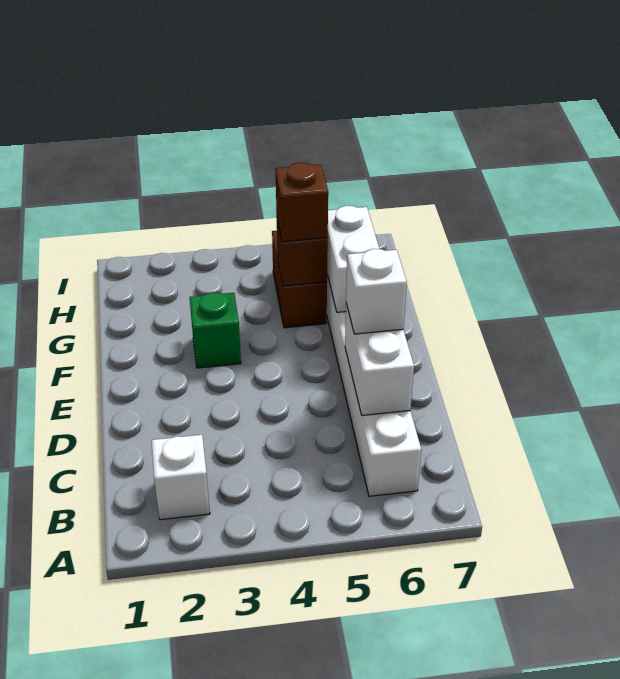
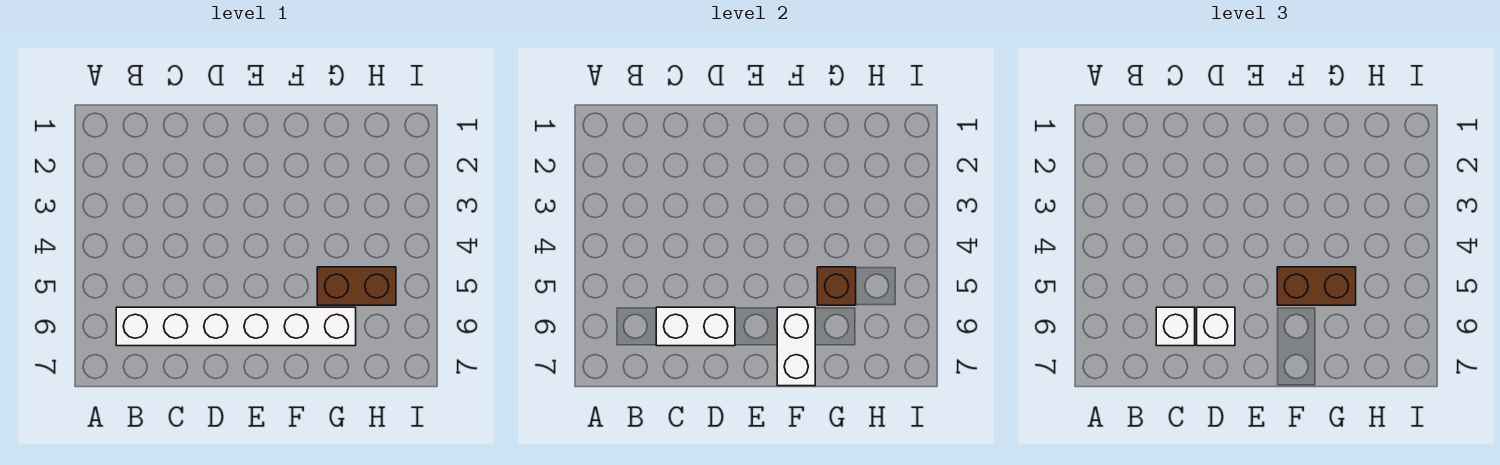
white 1x1 brick [152,435,210,520] -> white 1x1 brick moved to [1156,307,1195,346]
green 1x1 brick [190,292,241,368] -> none
white 1x2 brick [327,206,379,312] -> white 1x2 brick turned to [777,307,815,386]
brown 1x1 brick [275,162,328,242] -> brown 1x2 brick [1277,267,1356,305]

